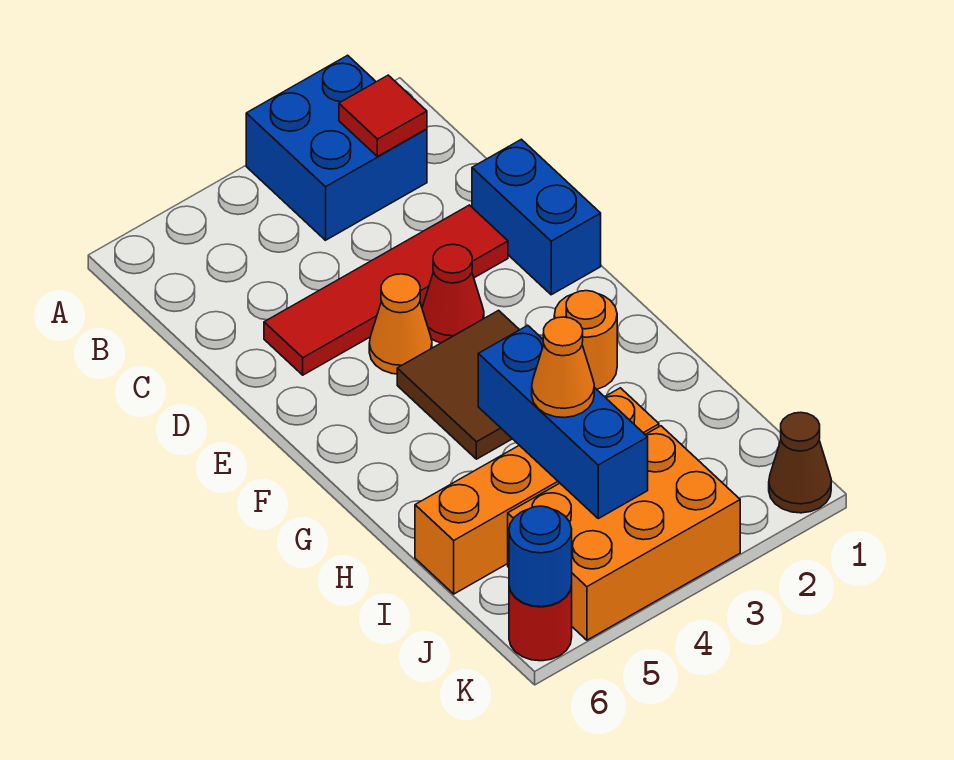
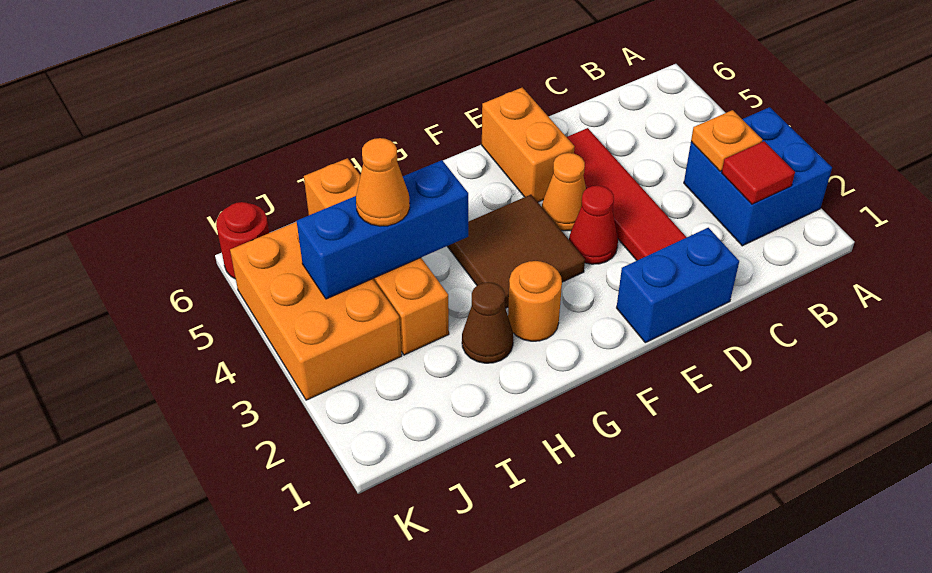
none -> orange 1x1 plate [691,110,762,171]
none -> orange 1x2 brick [482,87,575,202]
brown 1x1 cone [769,412,831,513] -> brown 1x1 cone moved to [462,282,513,363]
blue 1x1 round brick [509,506,572,607] -> none

